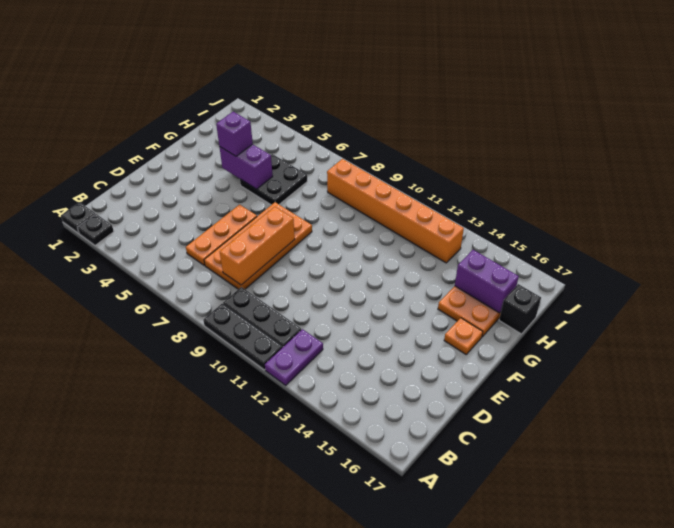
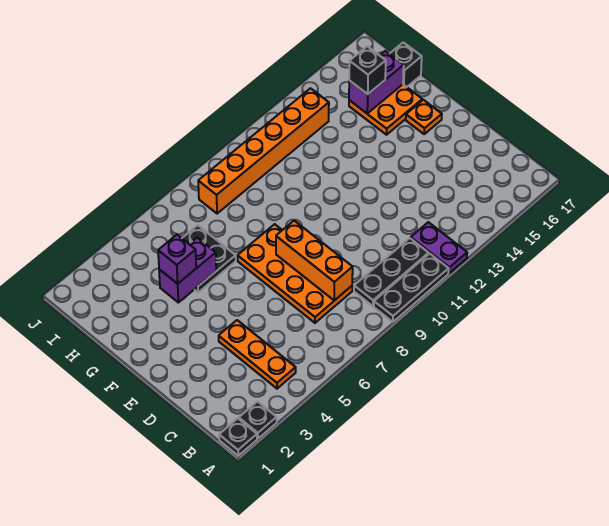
orange 1x3 plate [186,205,257,265] -> orange 1x3 plate moved to [219,320,296,389]
none -> black 1x1 brick [349,46,386,94]

